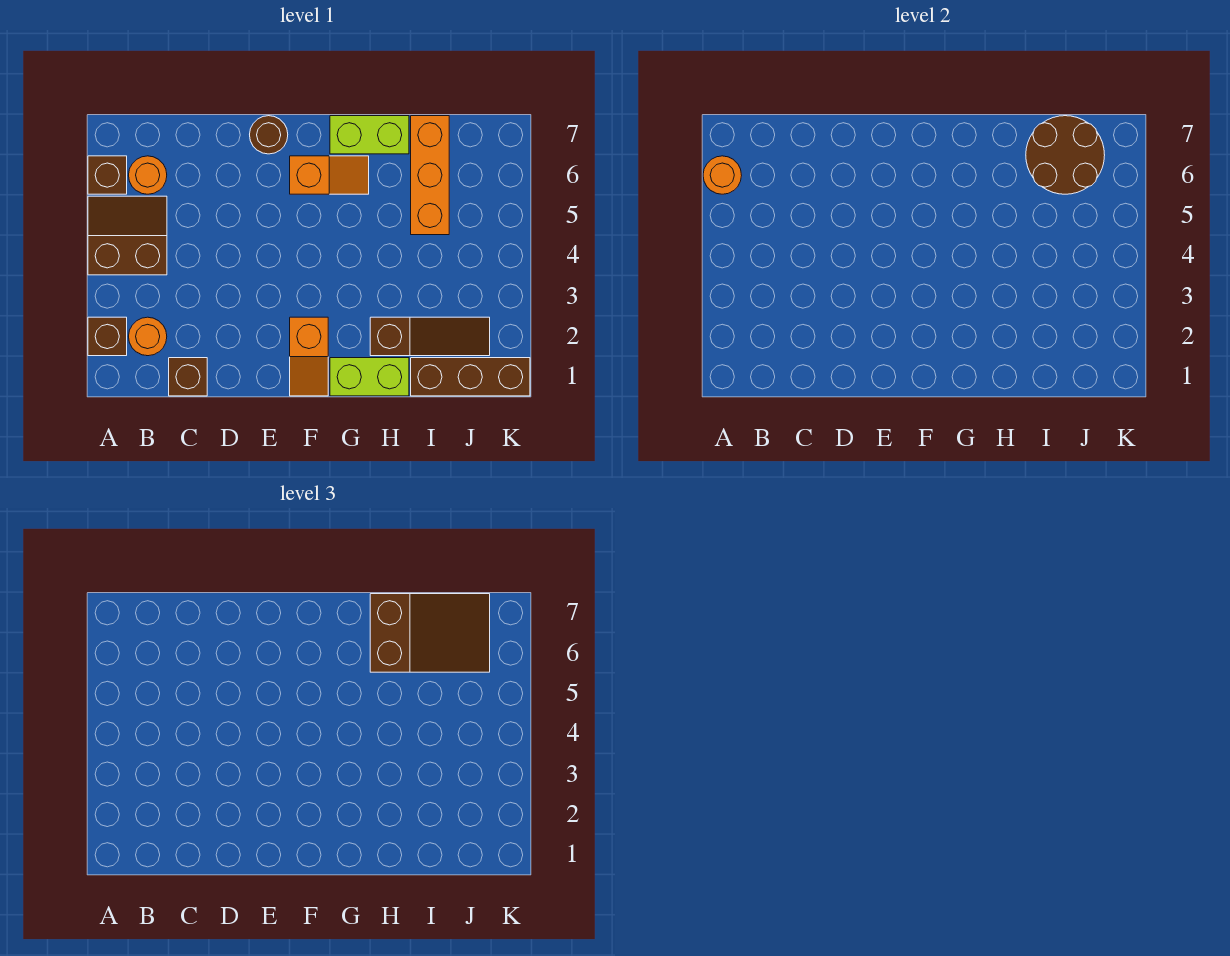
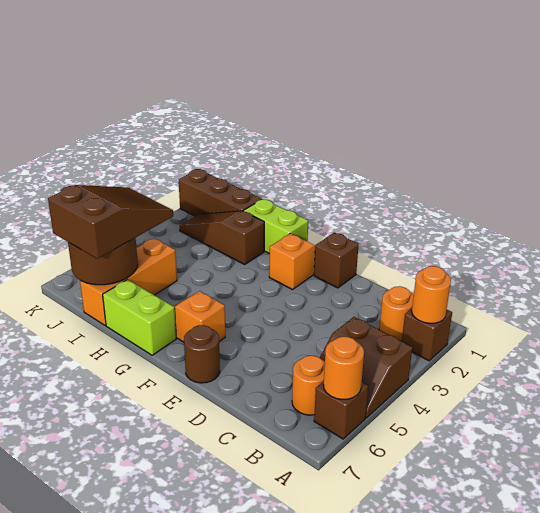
none -> orange 1x1 round brick [412,266,451,323]
brown 1x1 brick [169,358,207,396] -> brown 1x1 brick moved to [314,232,359,288]
brown 2x3 slope [370,594,490,672] -> brown 2x3 slope turned to [48,185,173,259]

